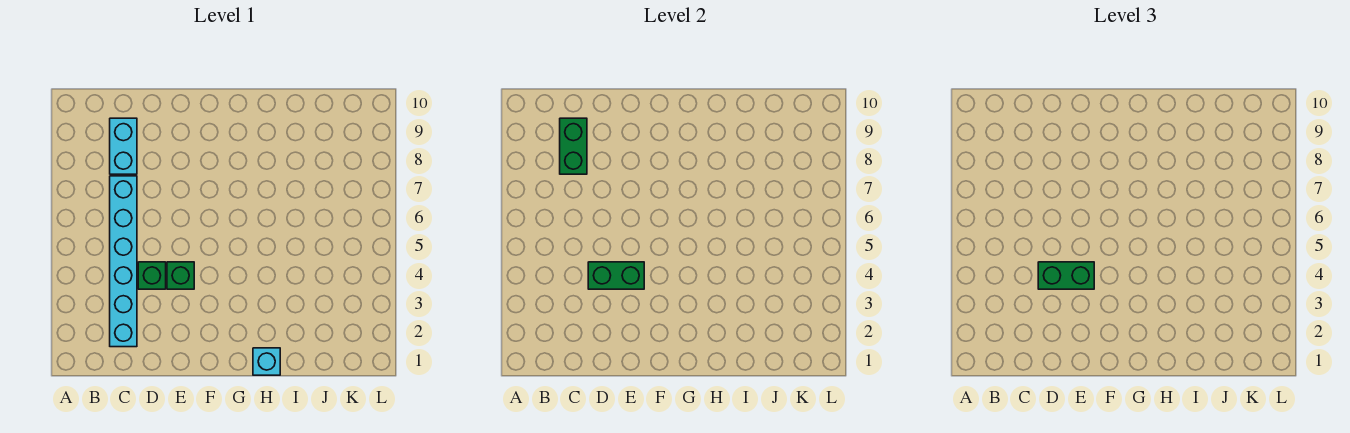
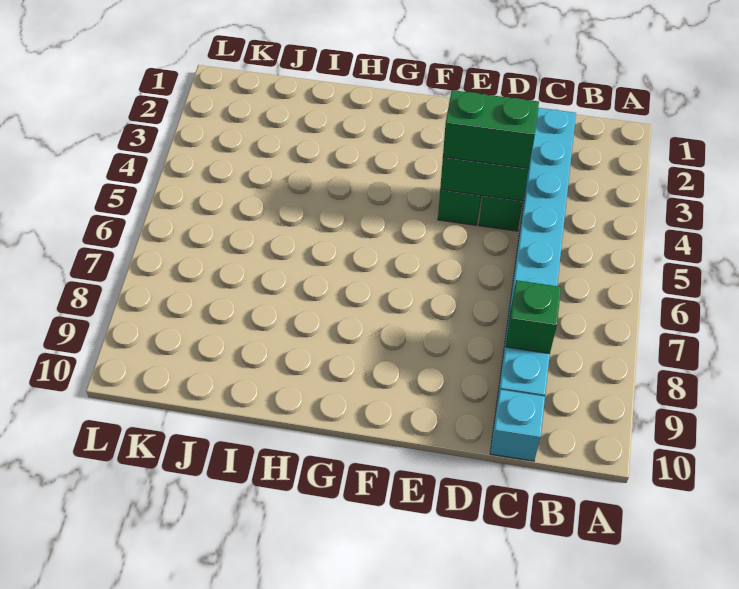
green 1x2 brick [560,118,587,174] -> green 1x1 brick [506,280,561,354]
cyan 1x1 brick [253,348,280,375] -> cyan 1x1 brick moved to [490,390,545,461]

